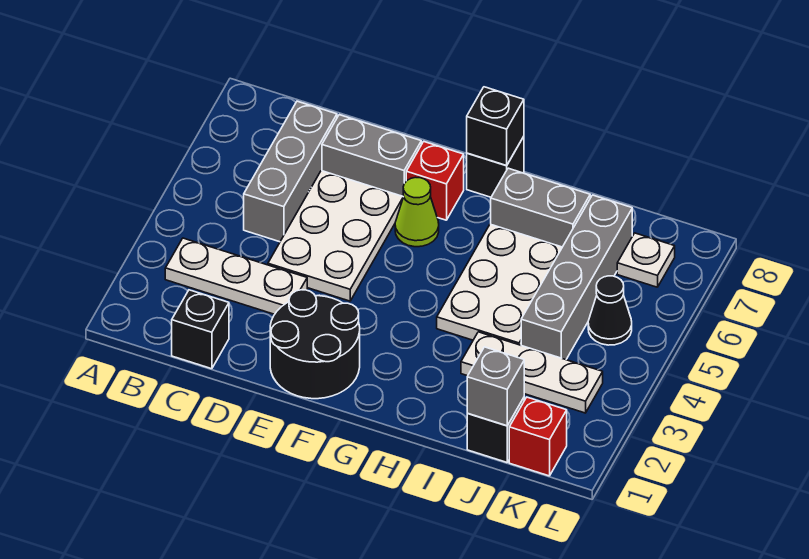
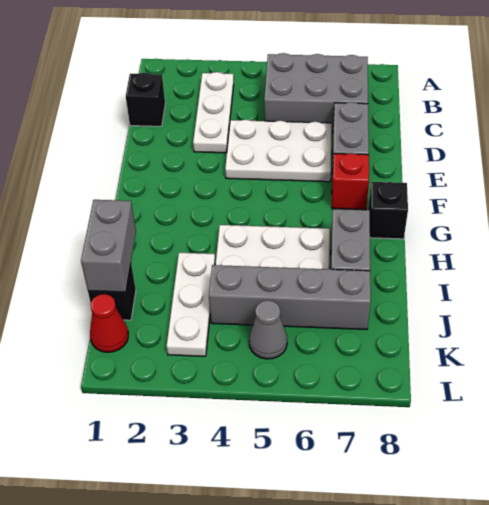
grey 1x3 brick [244,101,337,242] -> grey 2x3 brick [264,53,368,131]
black 2x2 round brick [270,290,360,399] -> none
lime 1x1 cone [395,177,439,247] -> none
black 1x1 brick [467,87,524,165] -> none
grey 1x1 brick [467,347,524,426] -> grey 1x2 brick [81,200,136,292]
red 1x1 brick [509,397,567,476] -> red 1x1 cone [90,294,128,352]
black 1x1 cone [588,276,632,345] -> grey 1x1 cone [249,300,287,359]
white 1x1 plate [617,233,675,287] -> none

